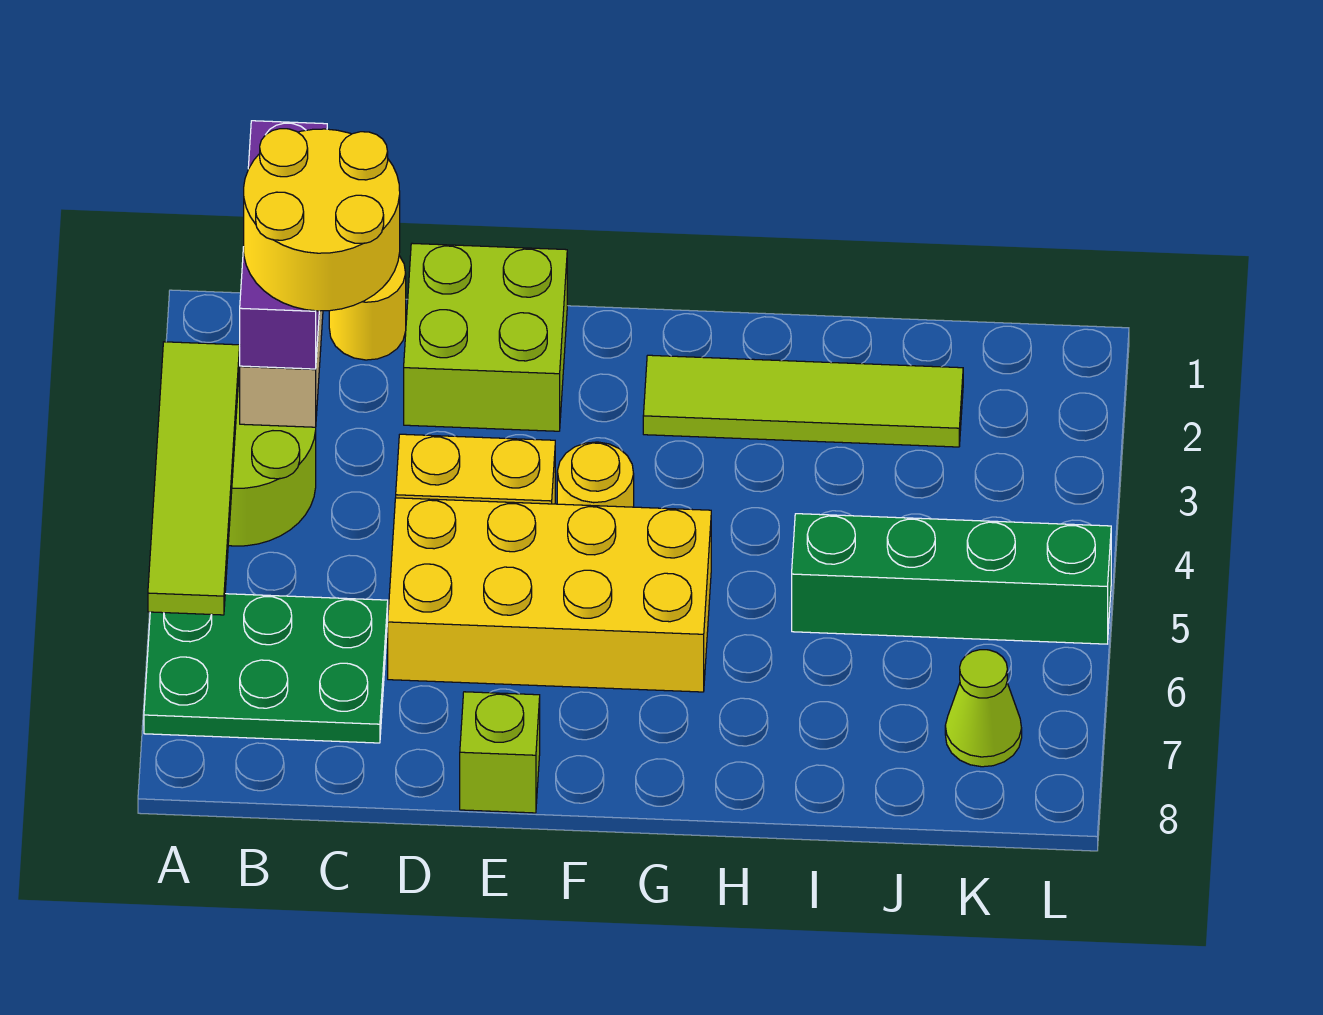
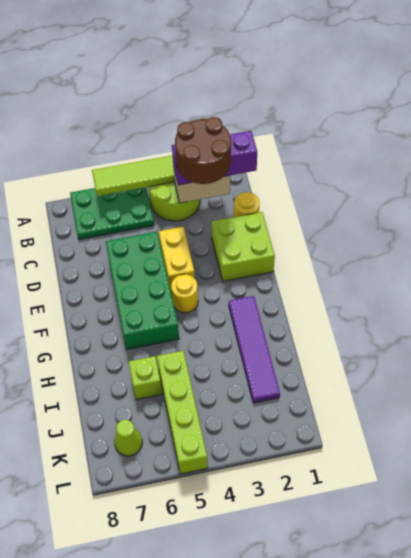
green 2x3 plate [144,594,388,743] -> green 2x3 plate turned to [70,187,154,239]
yellow 2x2 round brick [244,129,400,311] -> brown 2x2 round brick [175,117,231,184]
yellow 2x4 brick [388,498,711,692] -> green 2x4 brick [106,232,179,349]
lime 1x1 brick [460,692,540,813] -> lime 1x1 brick moved to [129,356,162,400]
lime 1x4 tile [643,355,963,447] -> purple 1x4 tile [229,296,280,403]
green 1x4 brick [792,514,1111,644] -> lime 1x4 brick [157,351,208,474]

